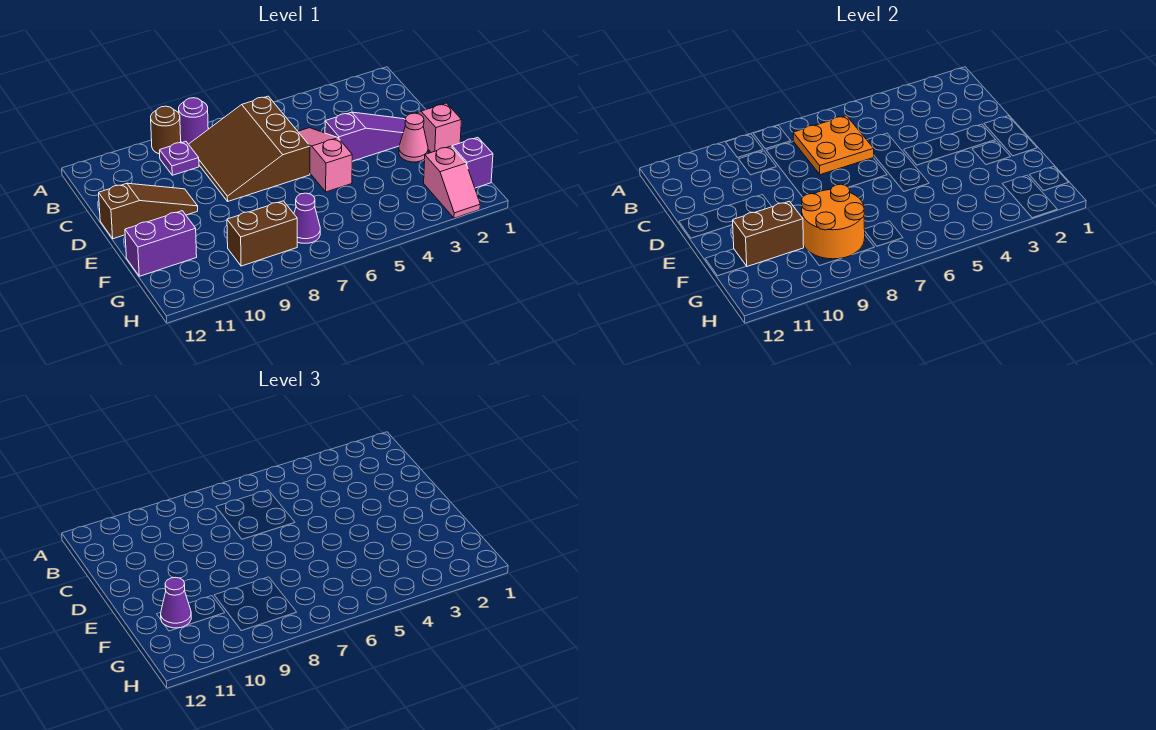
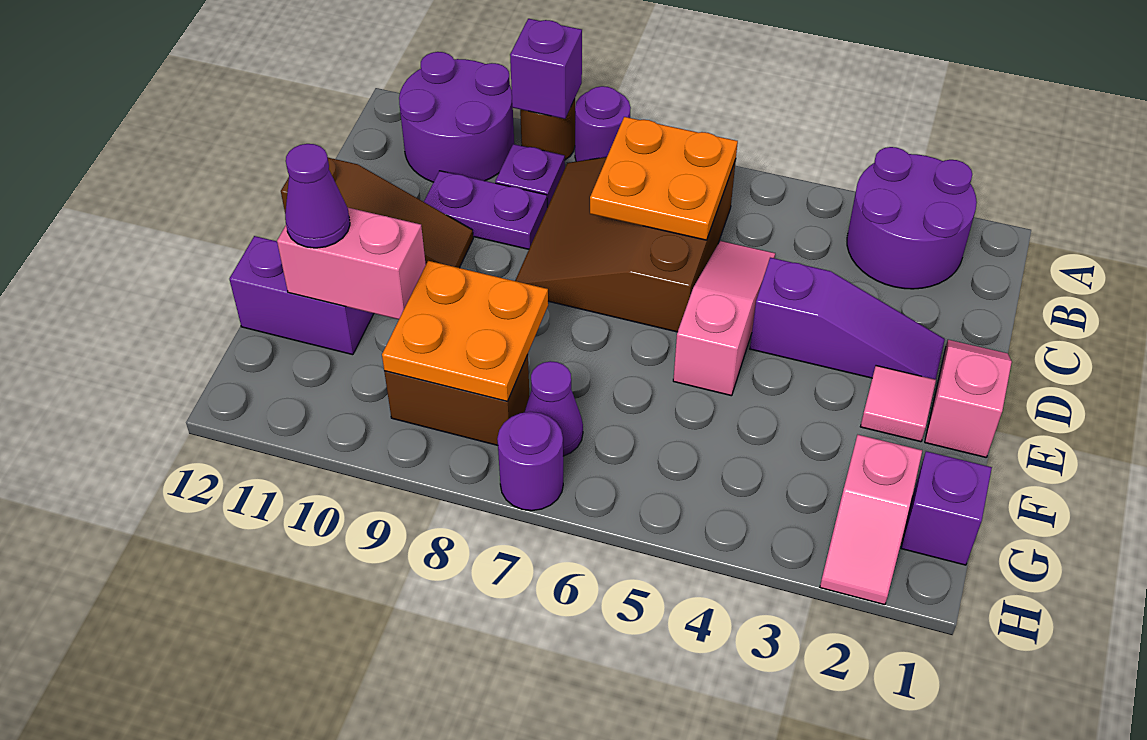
none -> purple 2x2 round brick [847,147,977,289]
none -> purple 1x1 brick [510,19,582,119]
none -> purple 2x2 round brick [399,52,514,182]
none -> purple 1x2 plate [424,171,547,249]
pink 1x1 cone [399,113,428,162] -> pink 1x1 tile [860,366,936,442]
orange 2x2 round brick [802,184,865,259] -> orange 2x2 plate [382,261,548,401]
brown 1x2 brick [733,201,804,266] -> pink 1x2 brick [277,208,426,319]
none -> purple 1x1 round brick [497,412,563,511]

